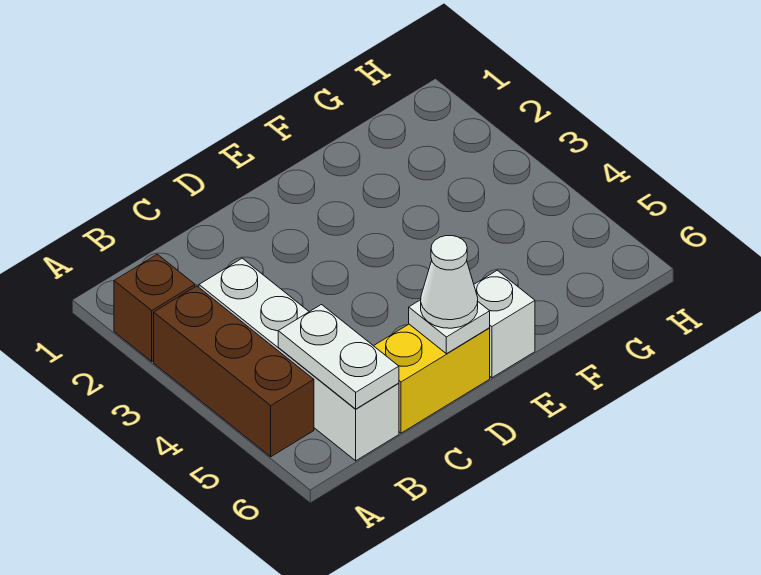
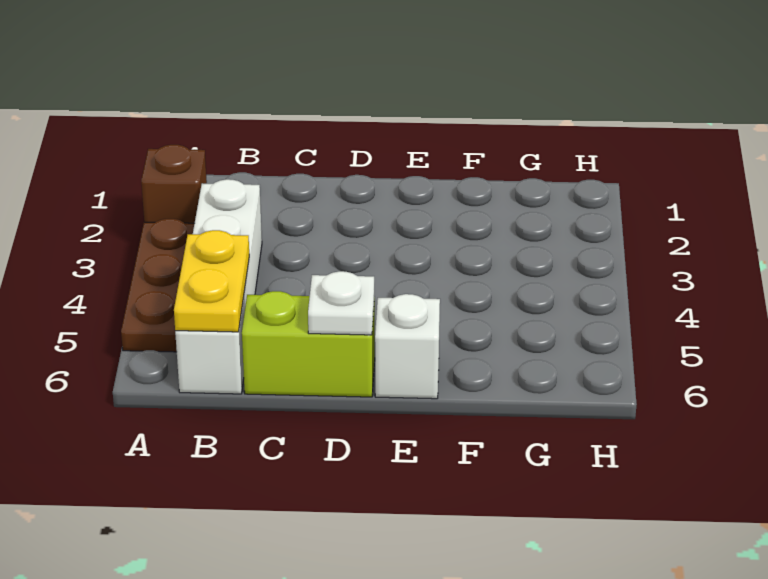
brown 1x3 brick [154,286,314,457] -> brown 1x3 plate [121,219,194,352]
white 1x2 plate [278,305,399,409] -> yellow 1x2 plate [174,230,249,332]
yellow 1x2 brick [374,324,490,433] -> lime 1x2 brick [242,291,375,397]
white 1x1 cone [421,236,478,328] -> none

